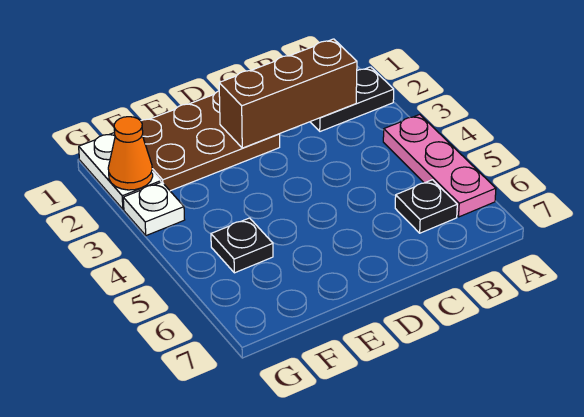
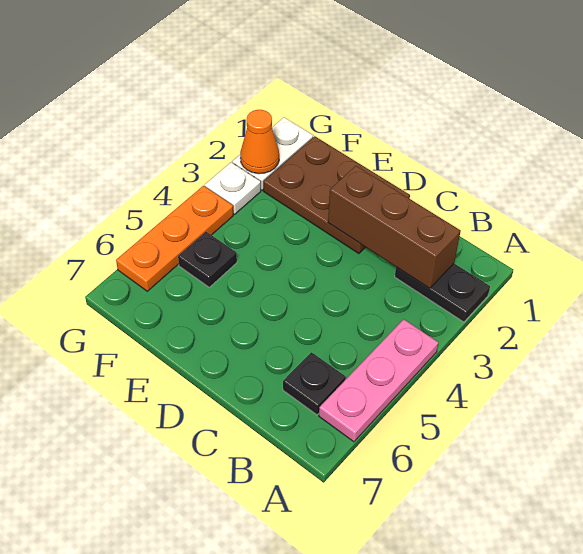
none -> orange 1x3 plate [116,186,233,291]

